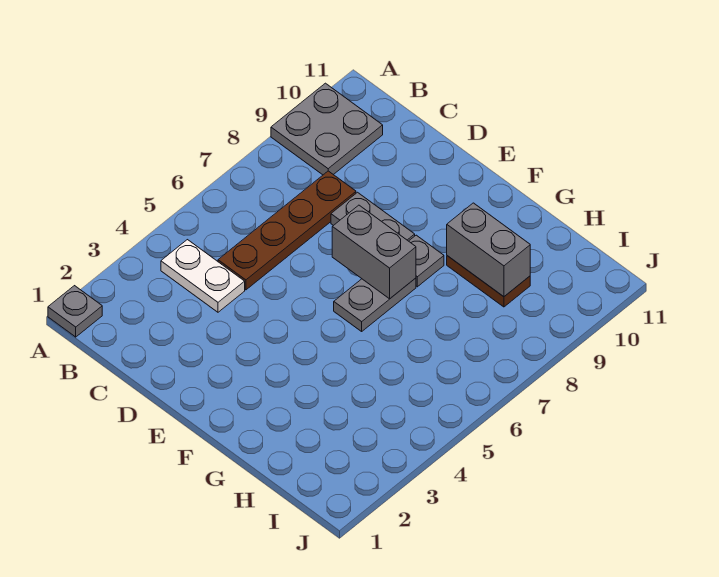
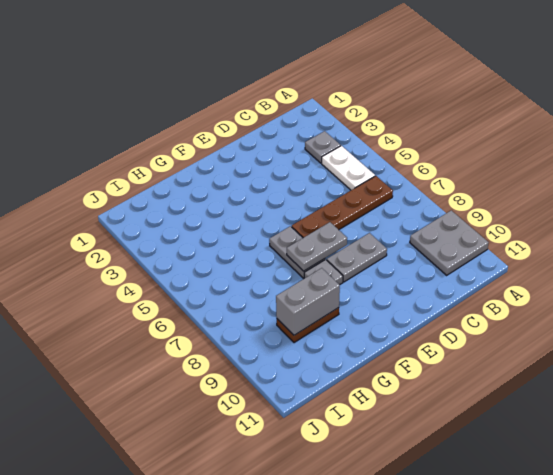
grey 1x1 plate [48,286,102,337] -> grey 1x1 plate moved to [305,131,341,163]
white 1x2 plate [161,240,245,312] -> white 1x2 plate turned to [322,146,375,190]
brown 1x4 plate [218,171,356,290] -> brown 1x4 plate turned to [292,176,393,238]
grey 1x2 brick [332,205,416,299] -> grey 1x2 plate [287,222,347,271]

